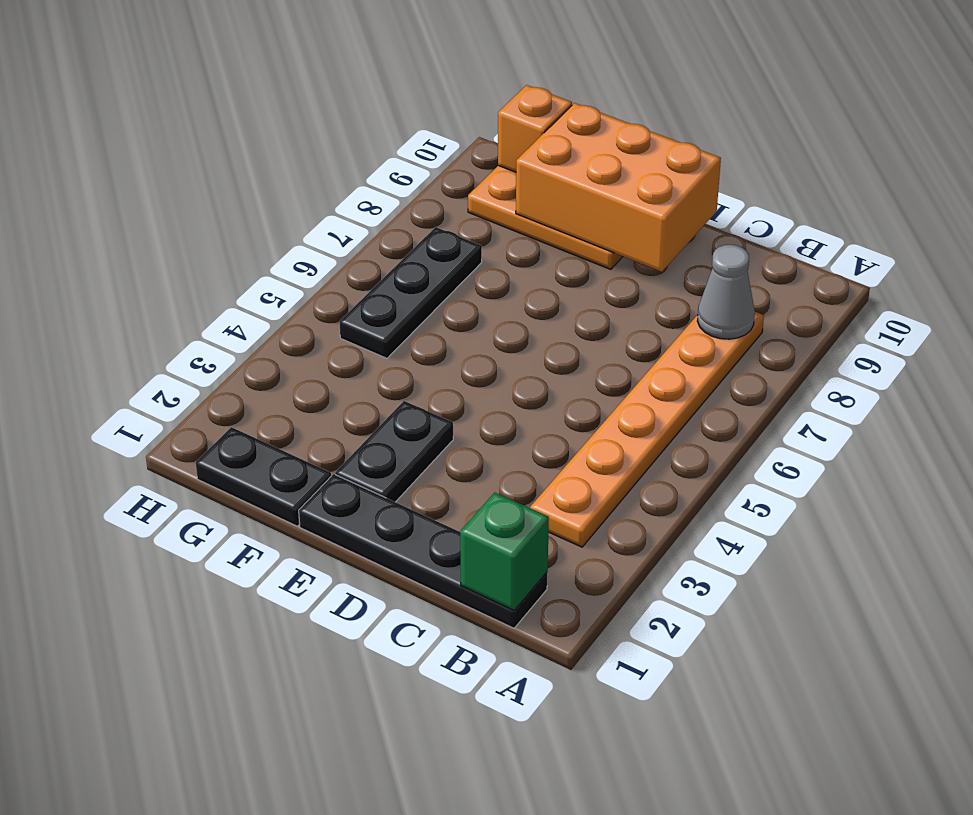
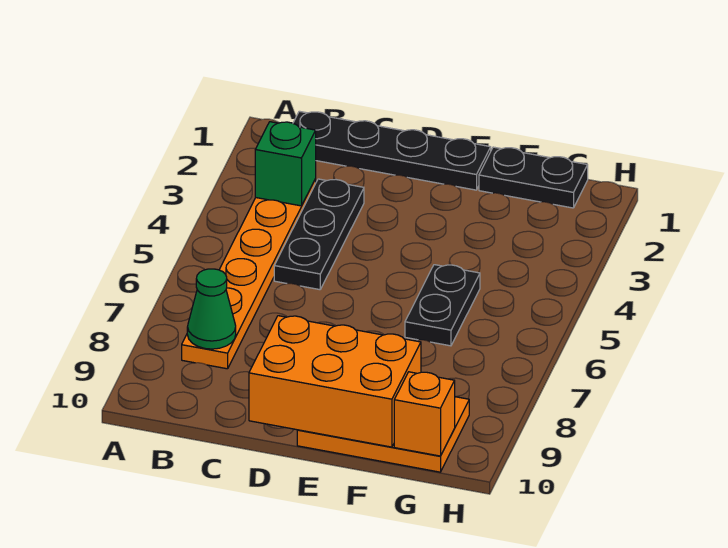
green 1x1 brick [460,493,549,610] -> green 1x1 brick moved to [255,122,316,206]
grey 1x1 cone [697,245,755,339] -> green 1x1 cone [187,269,236,349]
black 1x2 plate [335,401,453,502] -> black 1x2 plate moved to [405,265,480,346]
black 1x3 plate [339,227,482,358] -> black 1x3 plate moved to [274,179,364,290]

